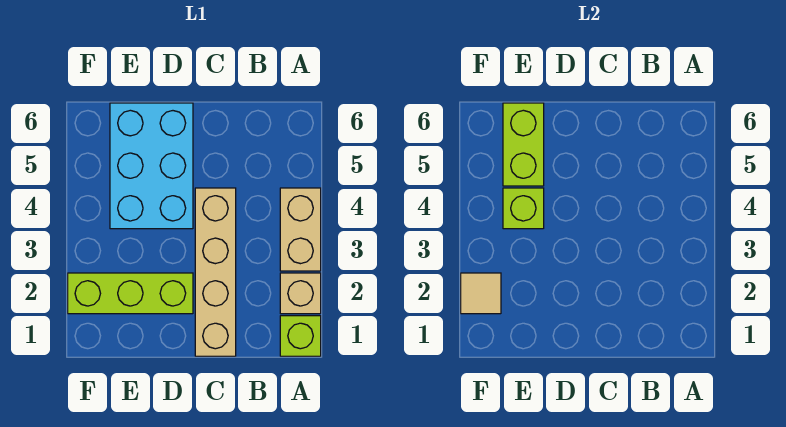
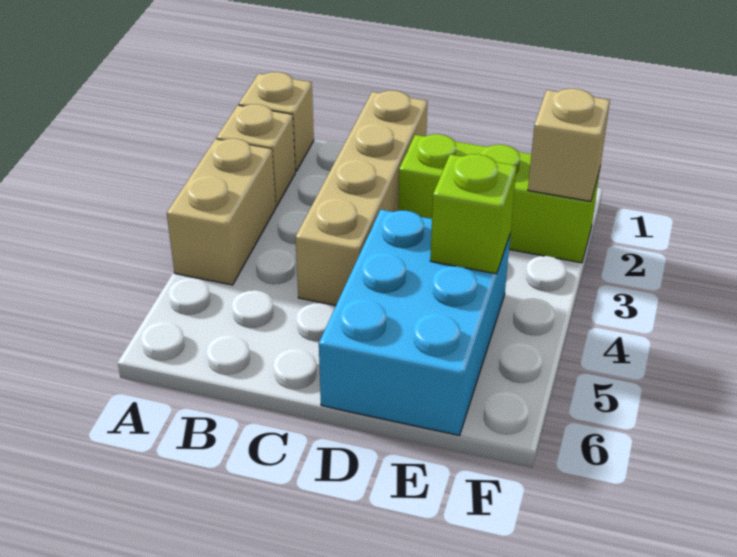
lime 1x1 brick [280,316,321,356] -> tan 1x1 brick [239,72,314,172]
lime 1x2 brick [503,103,544,186] -> none
tan 1x1 tile [461,273,501,314] -> tan 1x1 brick [528,89,610,201]

